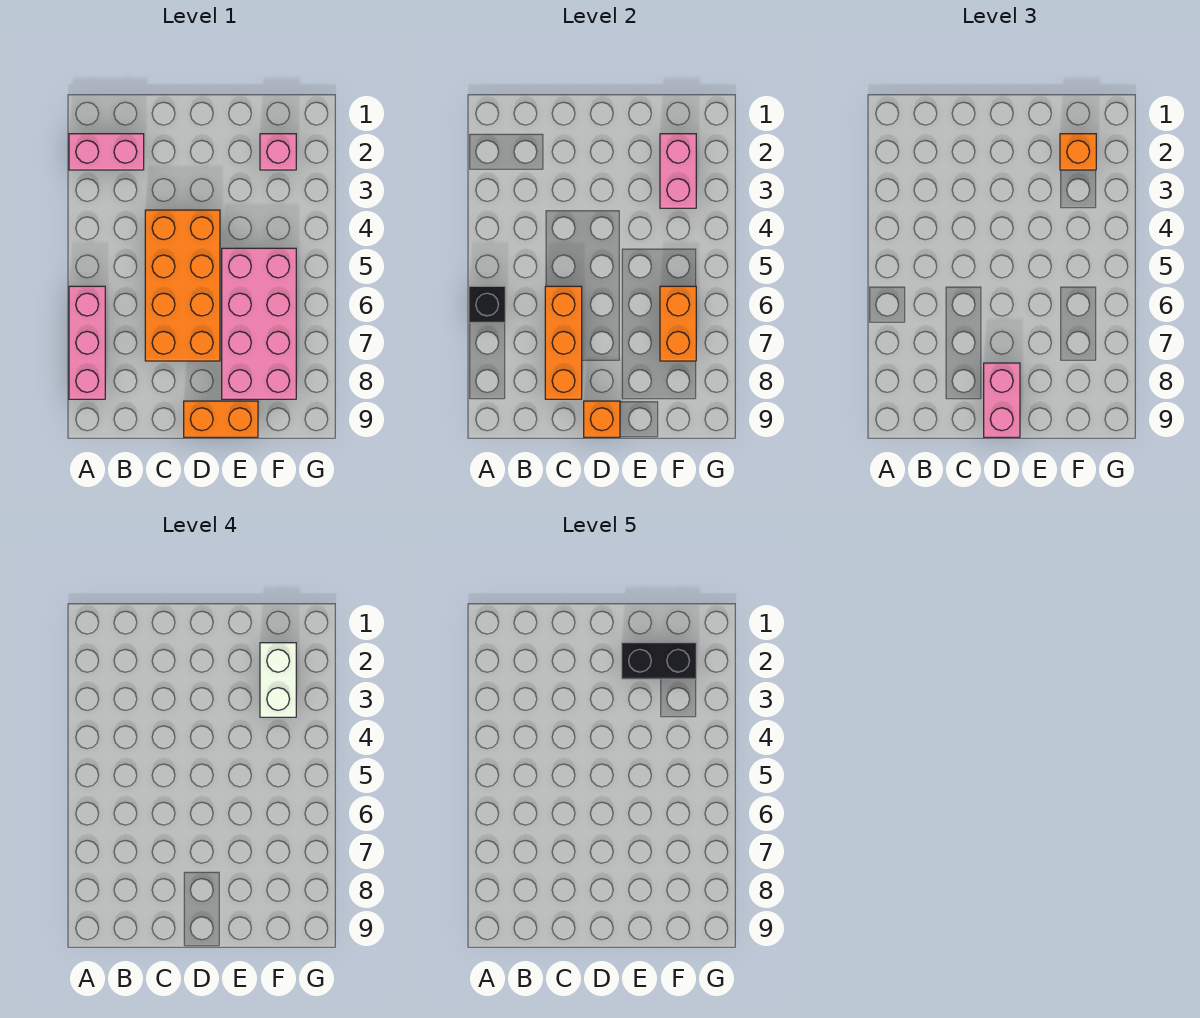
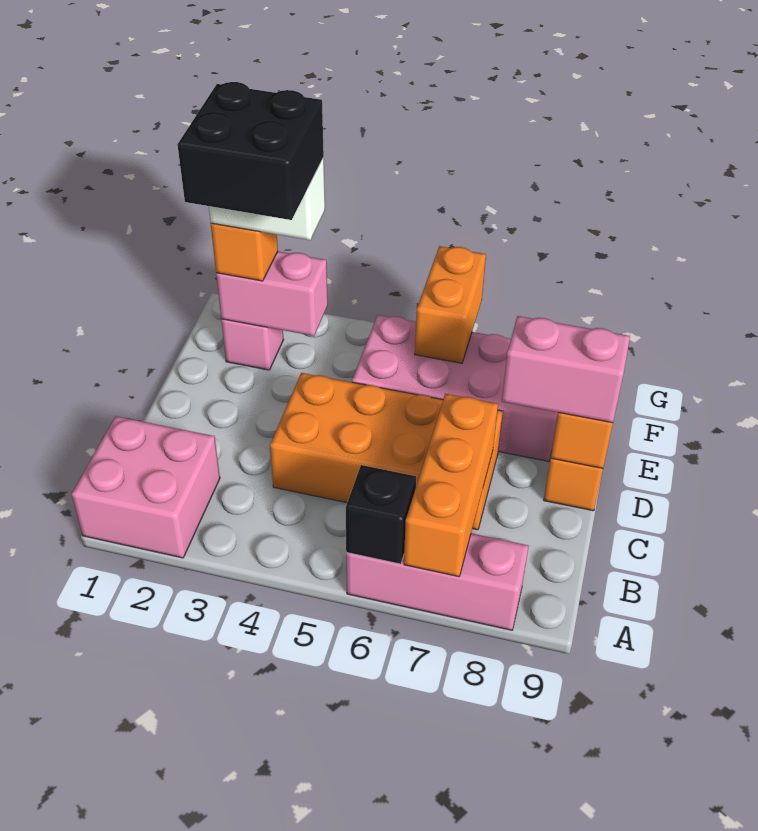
pink 1x2 brick [69,134,144,170] -> pink 2x2 brick [72,416,220,558]
orange 1x3 brick [545,286,582,399] -> orange 1x3 brick turned to [404,394,498,577]
black 1x2 brick [622,643,696,679] -> black 2x2 brick [177,82,324,220]
orange 1x2 brick [660,286,696,361] -> orange 1x2 brick turned to [415,246,486,363]

